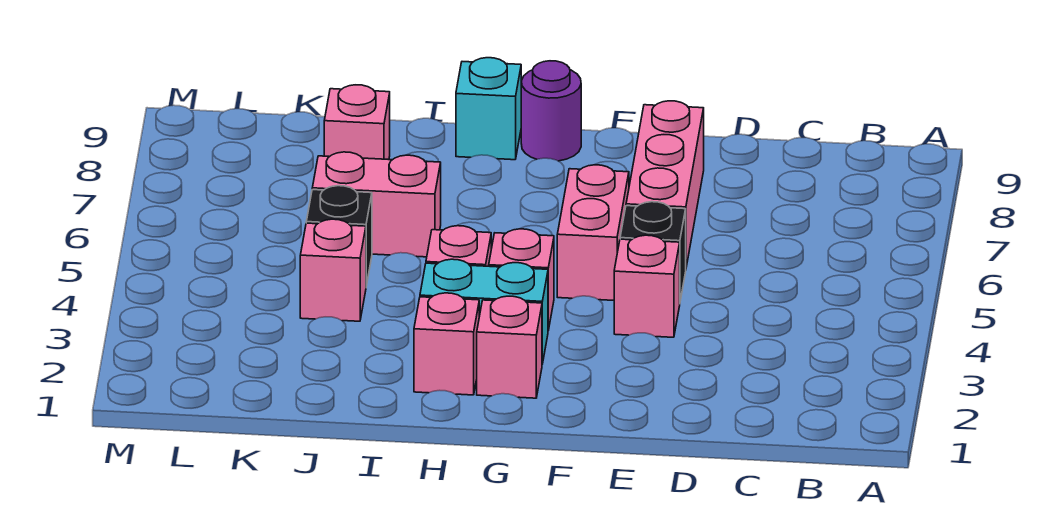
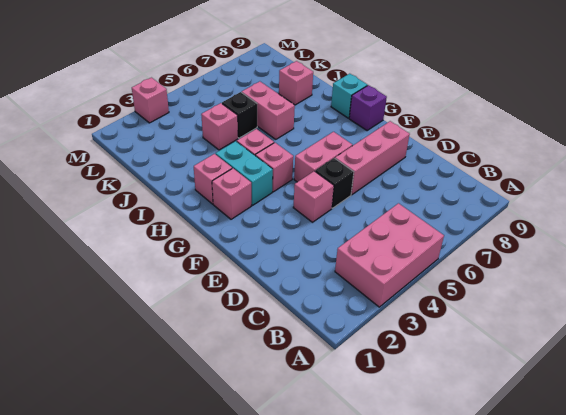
none -> pink 2x3 brick [335,203,444,307]
purple 1x1 round brick [521,61,581,161] -> purple 1x1 brick [349,85,387,131]
none -> pink 1x1 brick [132,78,169,123]

